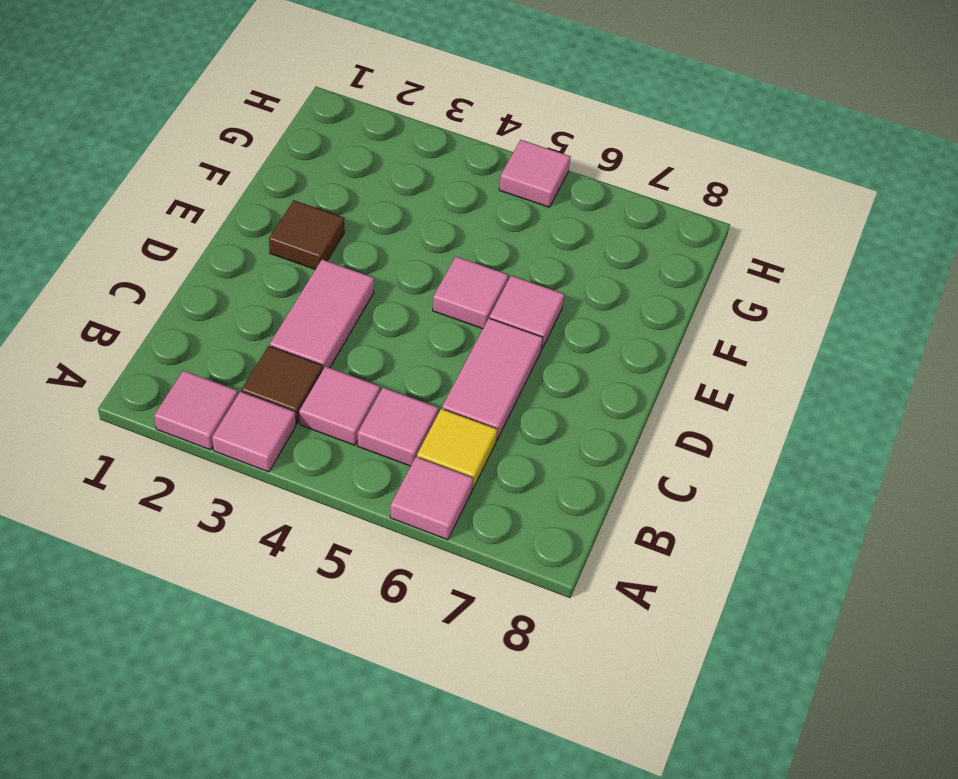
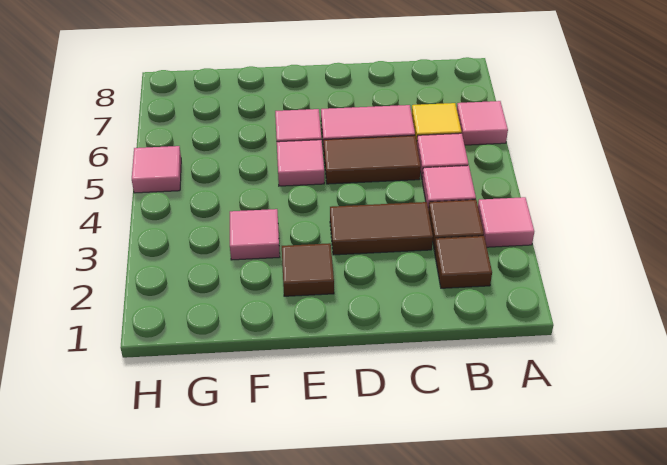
pink 1x1 tile [154,370,238,450] -> pink 1x1 tile moved to [230,209,280,260]
none -> brown 1x1 tile [434,236,492,288]
pink 1x2 tile [270,260,374,369] -> brown 1x2 tile [330,202,433,255]
none -> brown 1x2 tile [324,135,421,184]

